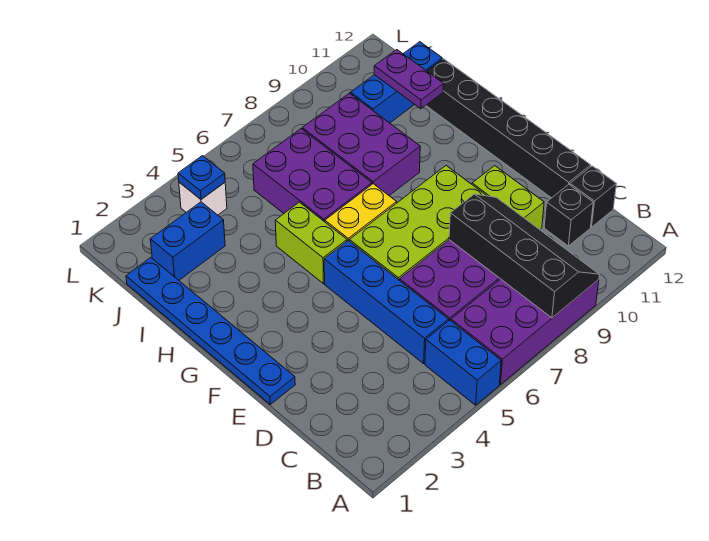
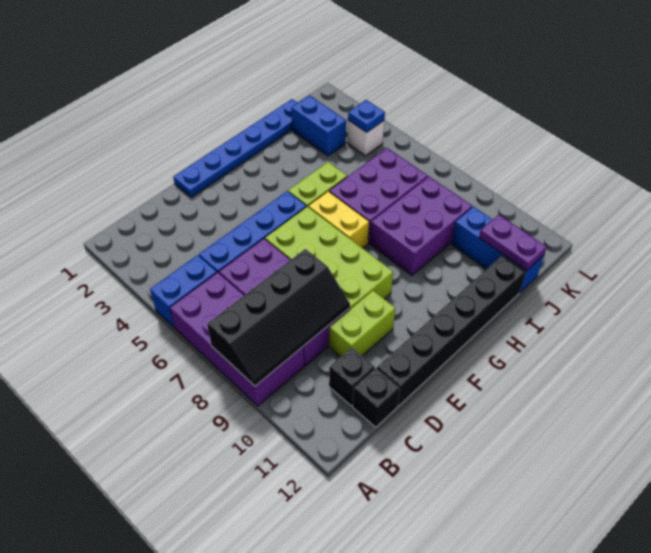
purple 1x2 plate [374,50,444,109] -> purple 1x2 plate turned to [479,215,547,271]

